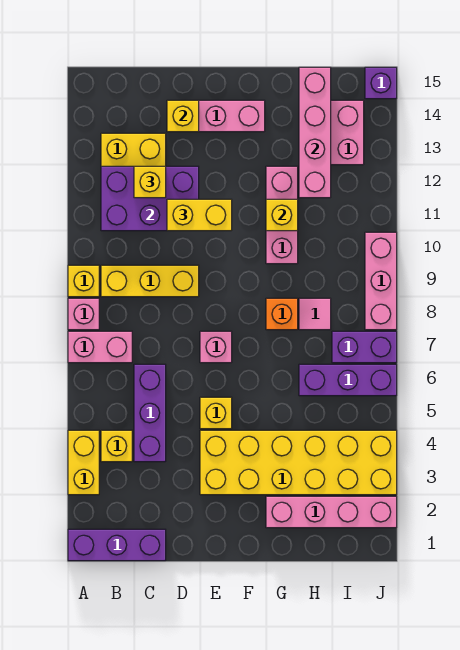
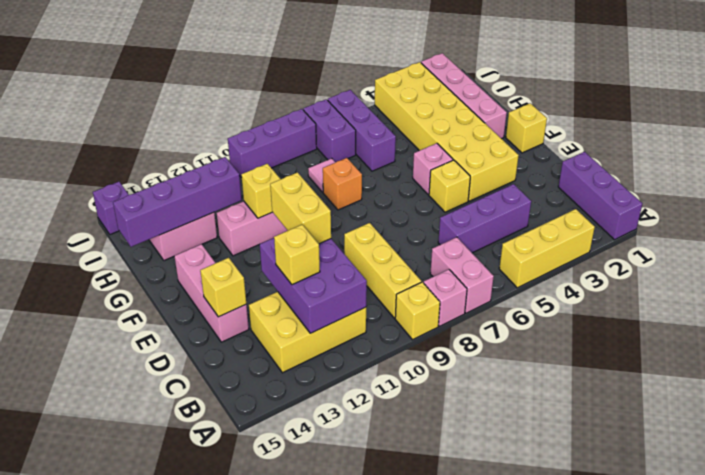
yellow 1x2 brick [68,430,99,495] -> yellow 1x3 brick [499,209,595,288]
yellow 1x1 brick [101,430,132,462] -> yellow 1x1 brick moved to [506,103,547,153]
pink 1x1 brick [200,331,232,363] -> pink 1x1 brick moved to [413,143,453,195]
pink 1x4 brick [299,67,331,198] -> purple 1x4 brick [113,157,242,247]
pink 1x3 brick [365,232,397,330] -> purple 1x3 brick [228,109,317,178]

